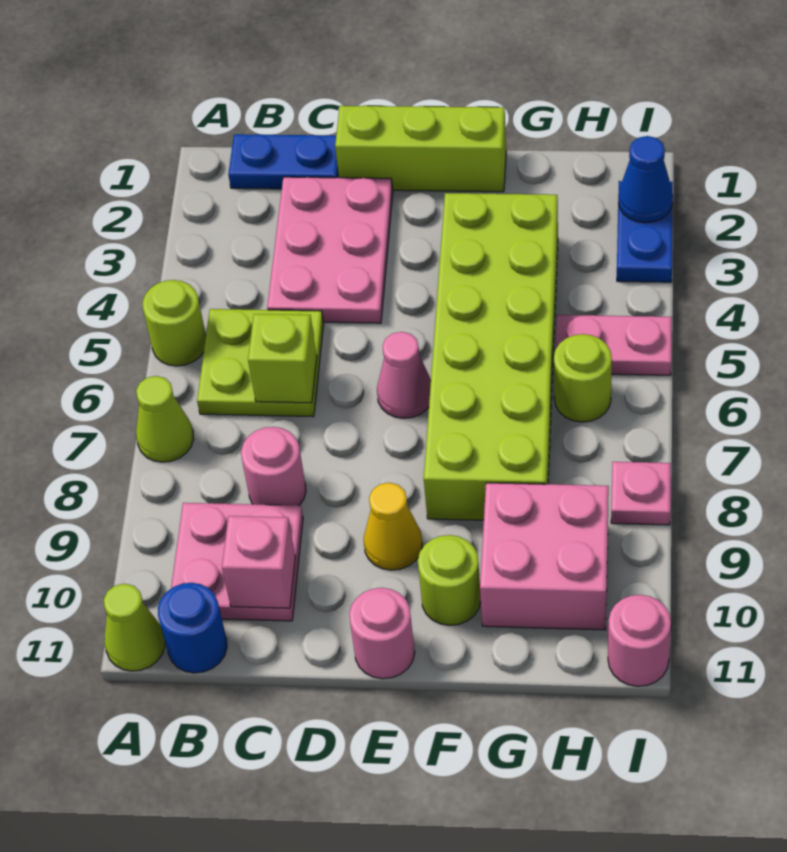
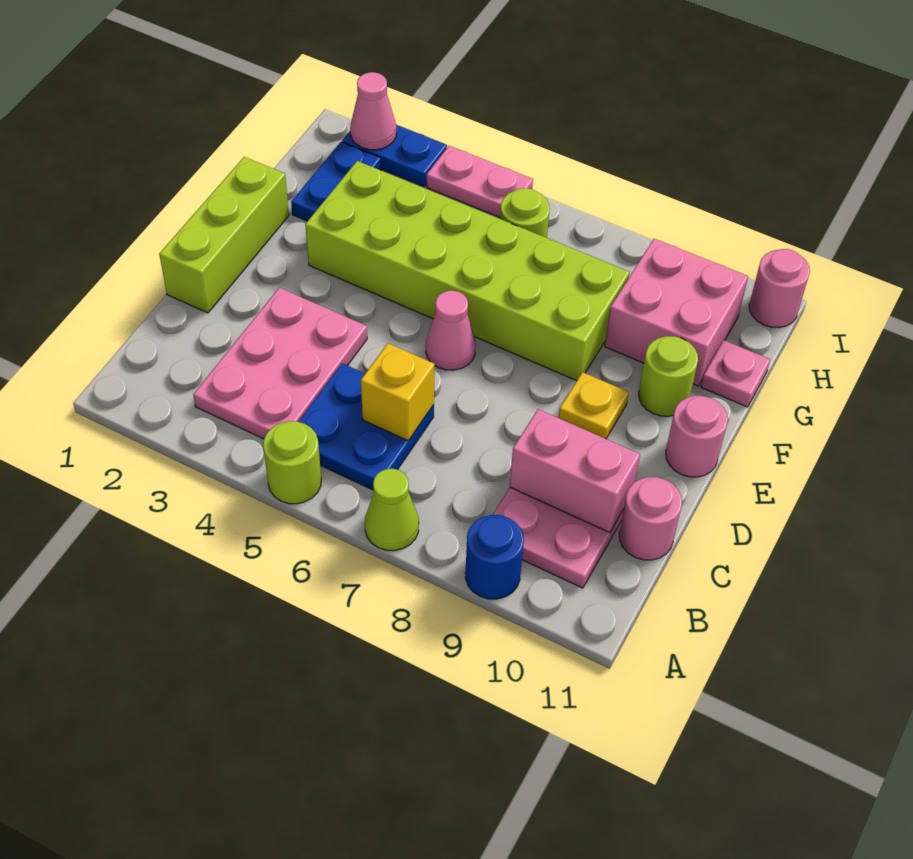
lime 1x1 cone [104,584,165,671] -> none
blue 1x2 plate [228,134,339,189] -> blue 1x2 plate moved to [291,142,381,221]
lime 2x2 plate [197,309,324,417] -> blue 2x2 plate [298,363,434,490]
blue 1x1 round brick [158,583,227,673] -> blue 1x1 round brick moved to [465,515,524,599]
pink 2x3 plate [267,177,393,323] -> pink 2x3 plate turned to [193,288,367,439]
lime 1x1 brick [248,314,317,403] -> yellow 1x1 brick [361,343,435,441]
pink 1x1 round brick [241,427,306,506] -> pink 1x1 round brick moved to [619,477,682,560]
pink 1x1 brick [222,516,295,608] -> pink 1x2 brick [510,409,640,533]
yellow 1x1 cone [364,483,422,570] -> yellow 1x1 plate [559,372,629,439]
pink 1x2 plate [556,315,672,375] -> pink 1x2 plate turned to [427,146,533,217]
blue 1x1 cone [618,136,673,223] -> pink 1x1 cone [350,72,396,150]
pink 1x1 plate [611,462,671,525] -> pink 1x1 plate moved to [701,340,770,407]

